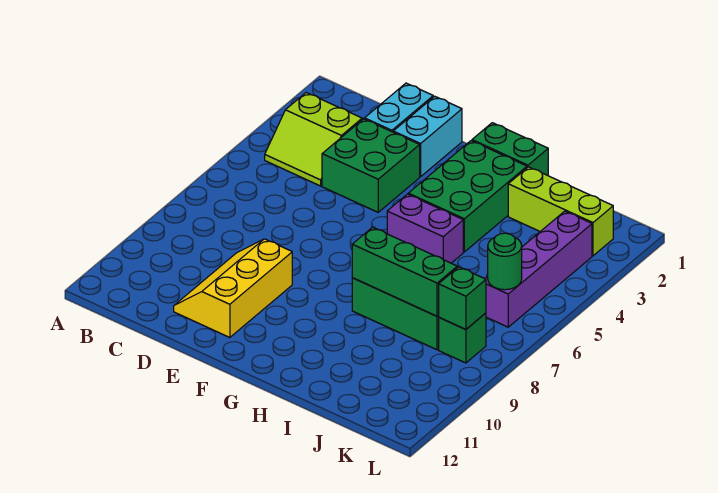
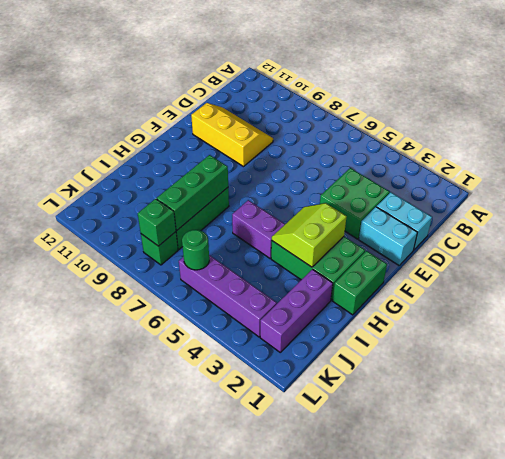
lime 2x2 slope [265,93,362,186] -> lime 2x2 slope moved to [272,203,347,267]
purple 1x2 brick [387,194,463,263] -> purple 1x2 brick turned to [232,200,285,258]
lime 1x3 brick [508,167,613,256] -> purple 1x3 brick [260,269,333,352]

